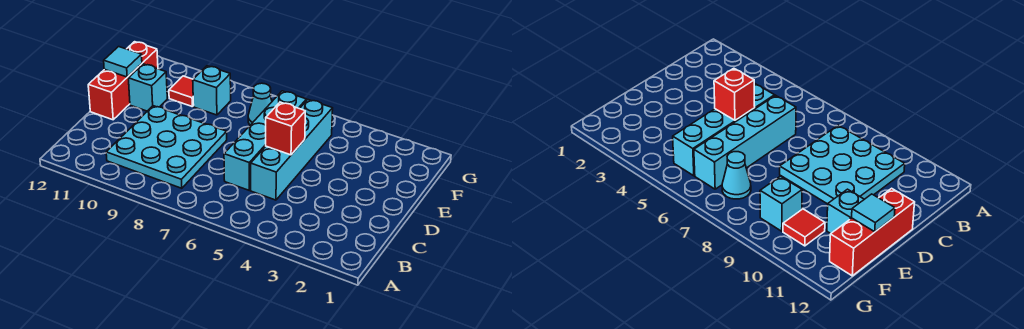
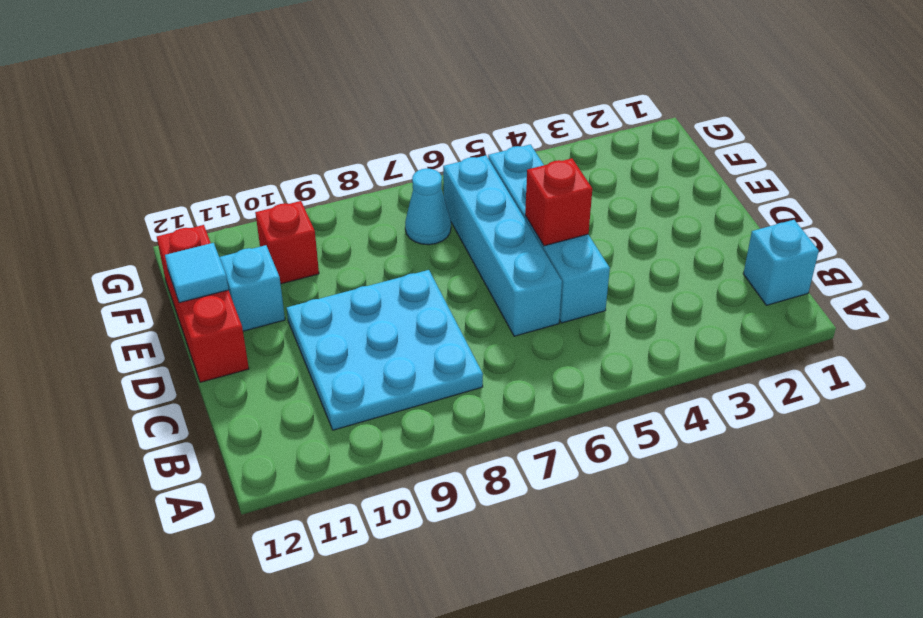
cyan 1x1 brick [193,66,231,115] -> cyan 1x1 brick moved to [743,220,819,305]
red 1x1 tile [169,76,194,106] -> red 1x1 brick [255,201,319,284]

